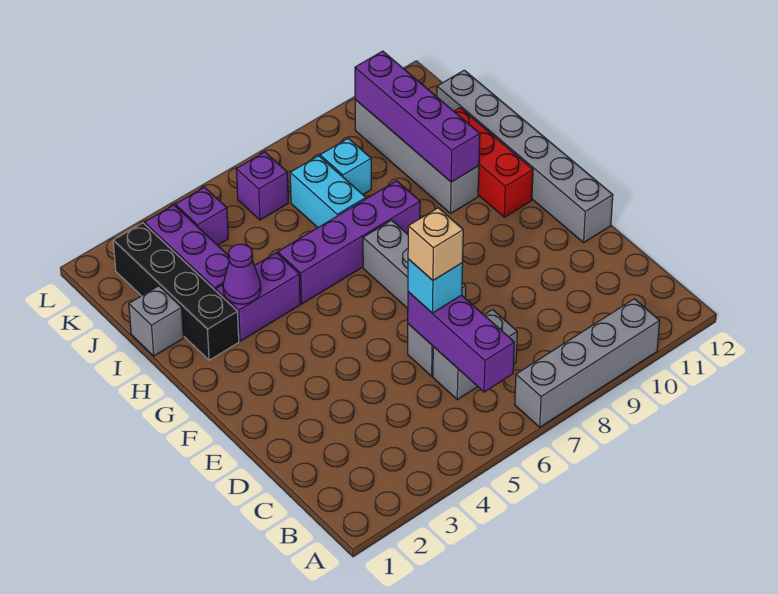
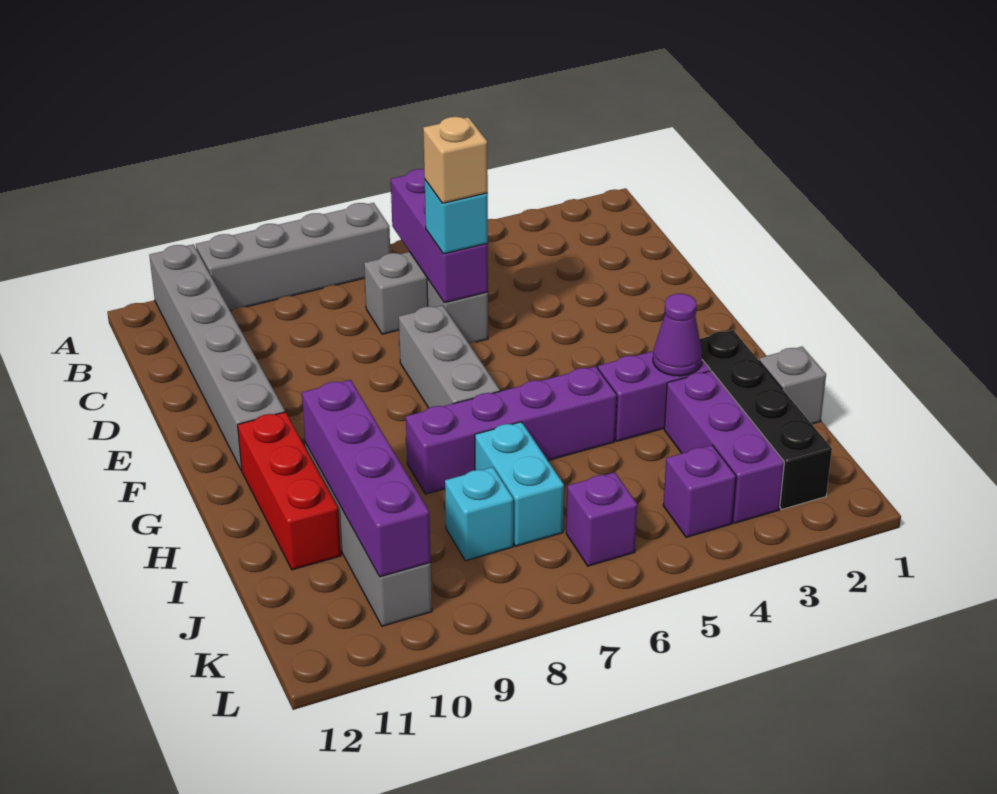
grey 1x6 brick [437,70,613,243] -> grey 1x6 brick moved to [149,244,285,471]

